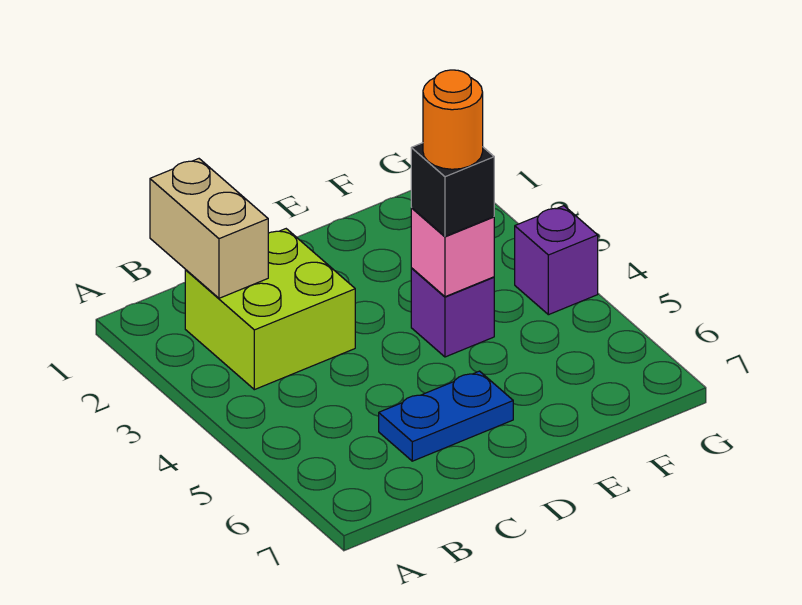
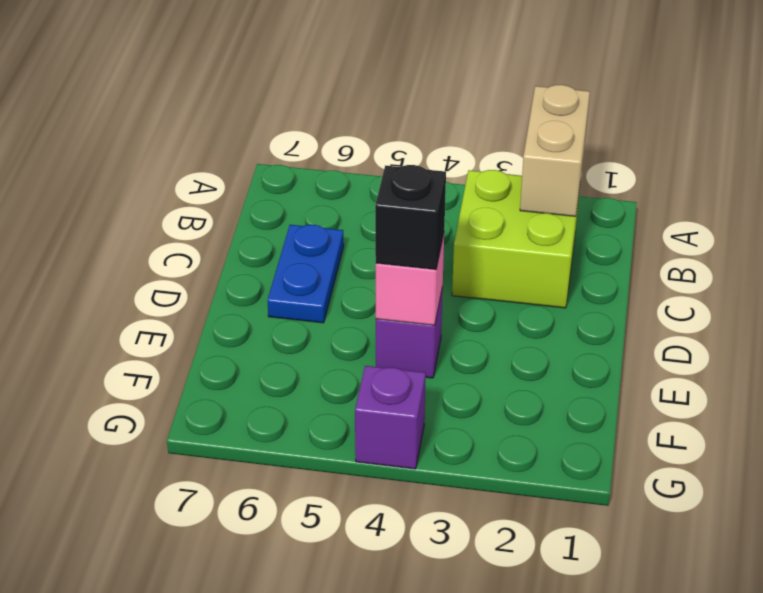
tan 1x2 brick [150,159,268,298] -> tan 1x2 brick turned to [520,85,590,216]
orange 1x1 round brick [423,70,483,169] -> none

